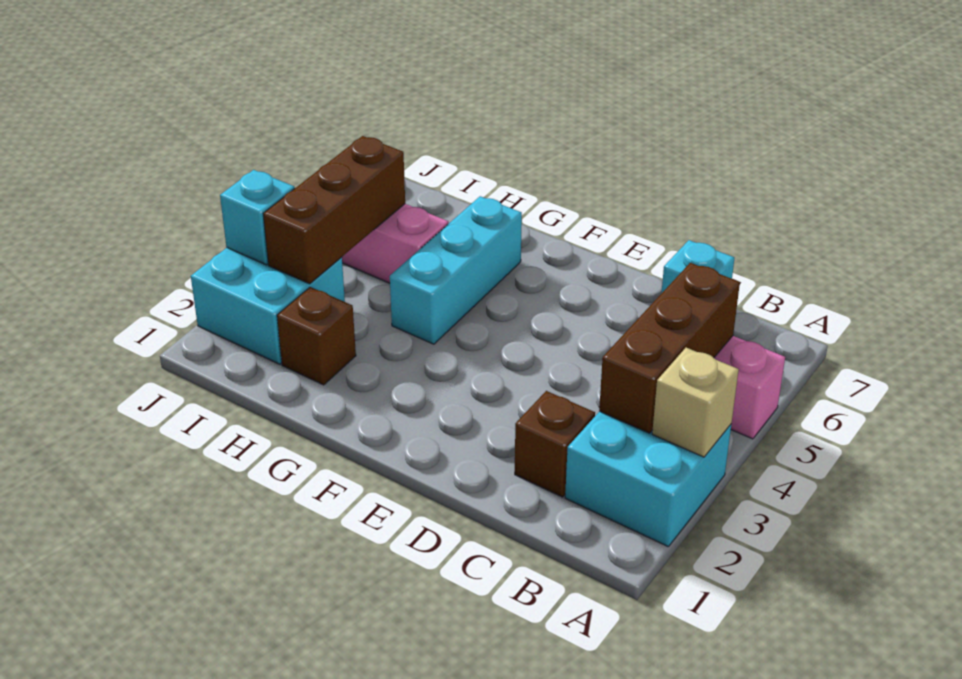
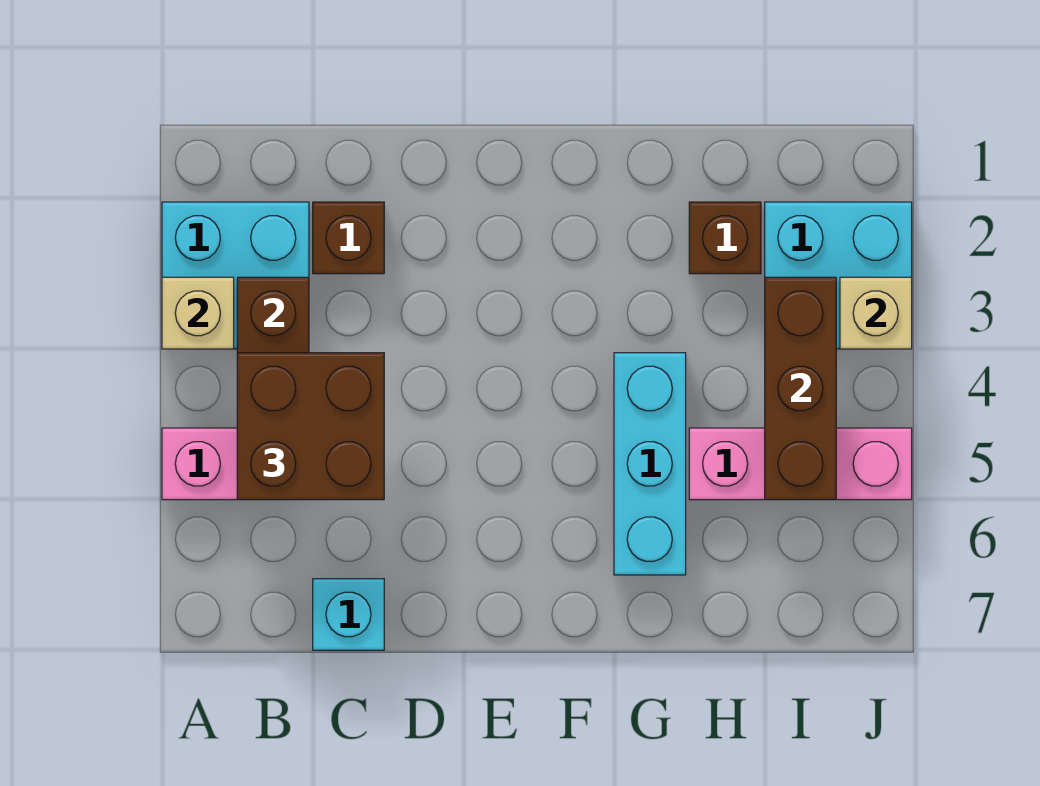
none -> brown 2x2 brick [237,353,384,500]
cyan 1x1 brick [220,170,295,265] -> tan 1x1 brick [840,277,912,349]

